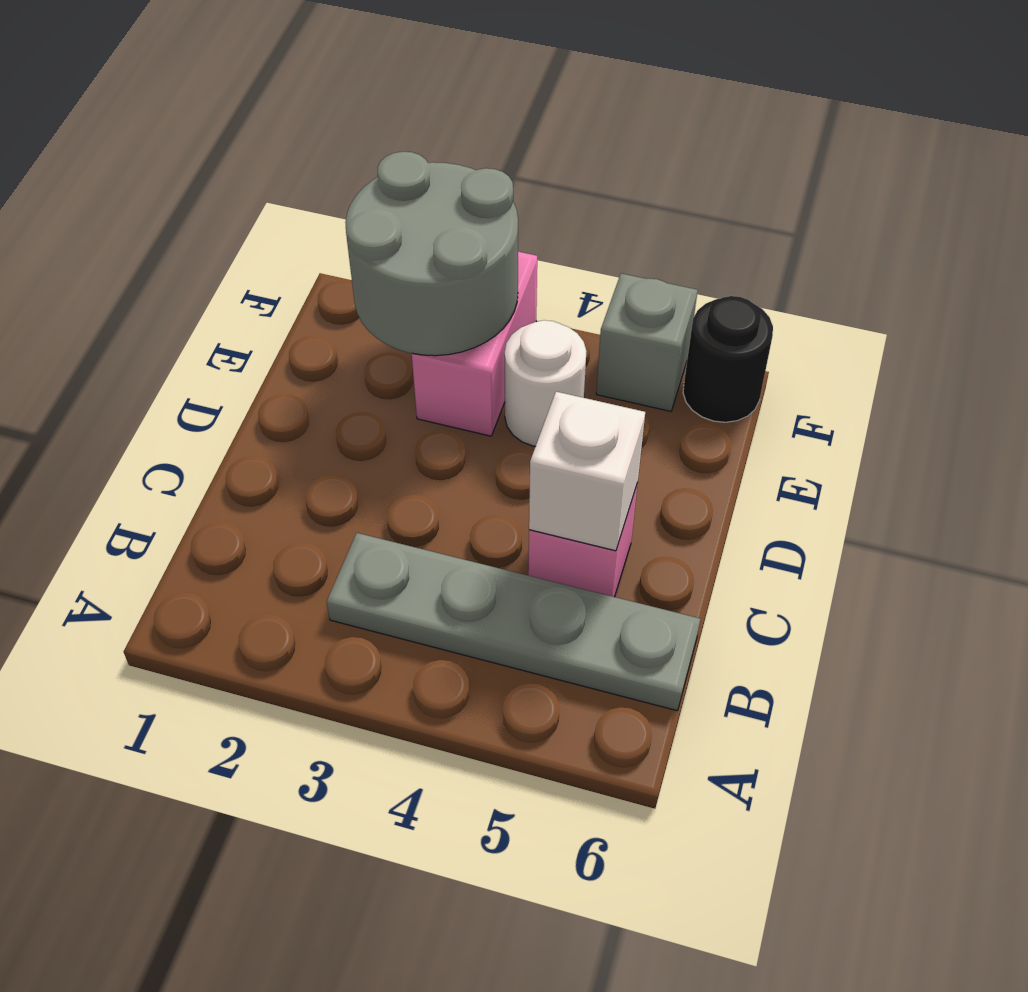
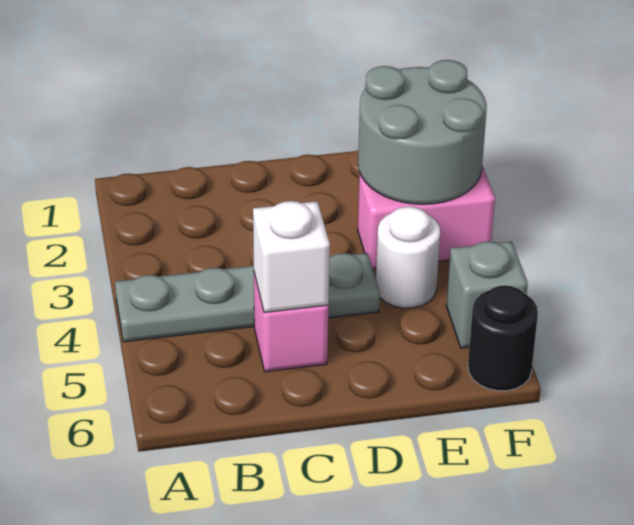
grey 1x4 plate [327,533,700,711] -> grey 1x4 plate turned to [115,253,380,342]

